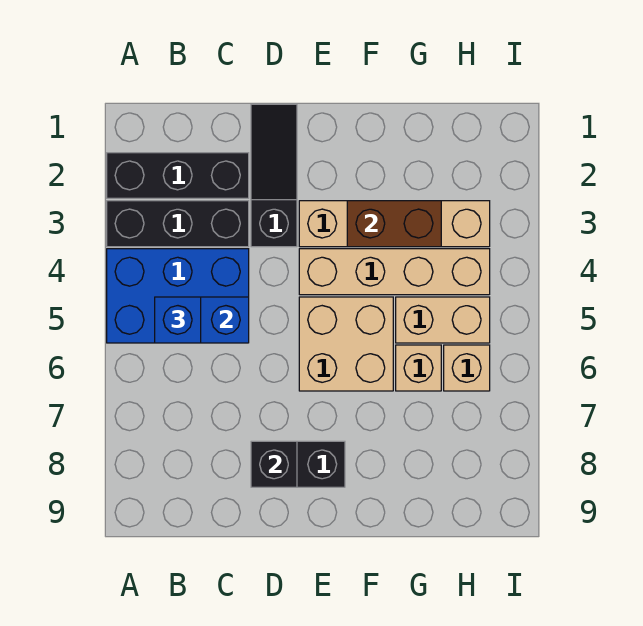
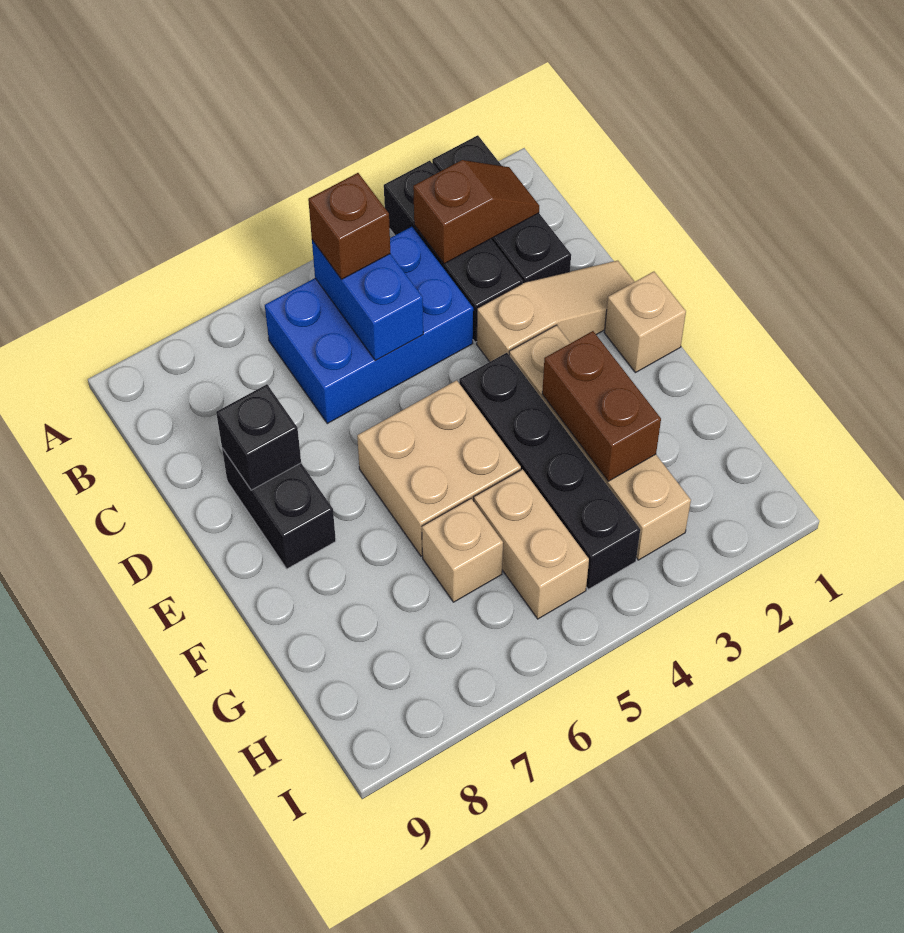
blue 2x3 brick [107,249,249,343] -> blue 2x3 brick turned to [265,227,473,423]
none -> brown 1x2 slope [413,160,539,264]
blue 1x1 brick [155,297,201,343] -> brown 1x1 brick [308,173,390,279]
black 1x3 slope [251,104,297,247] -> tan 1x3 slope [477,261,635,362]
tan 1x4 brick [299,249,490,295] -> black 1x4 brick [459,353,640,589]
tan 1x1 brick [444,345,490,391] -> tan 1x1 brick moved to [604,272,686,373]

